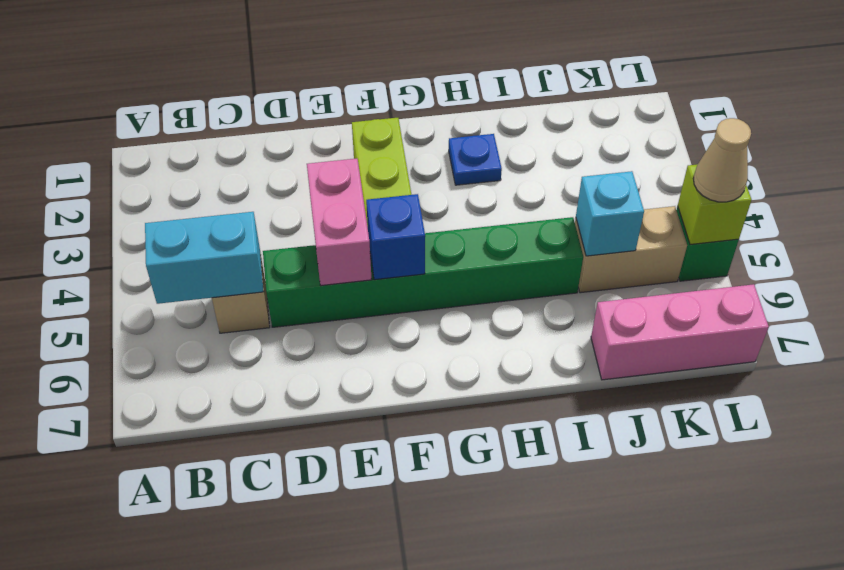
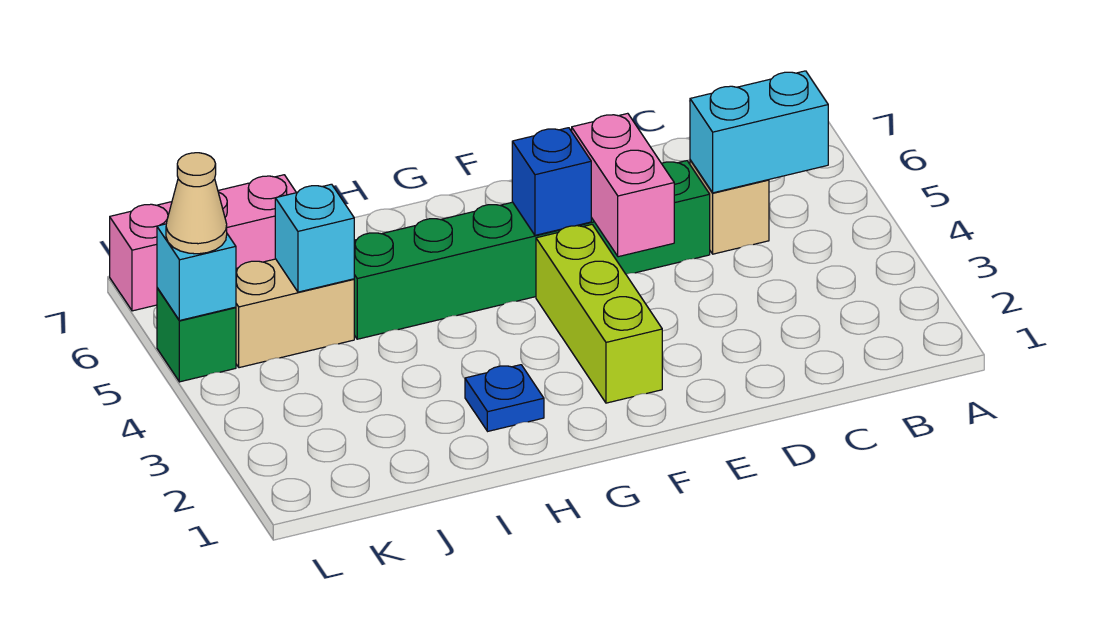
lime 1x1 brick [678,164,751,245] -> cyan 1x1 brick [157,224,236,321]

